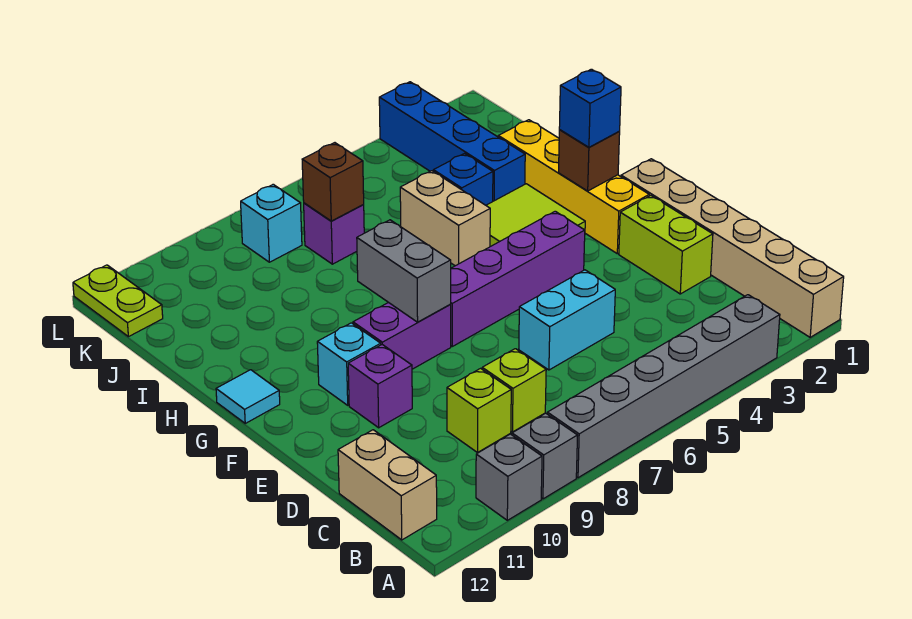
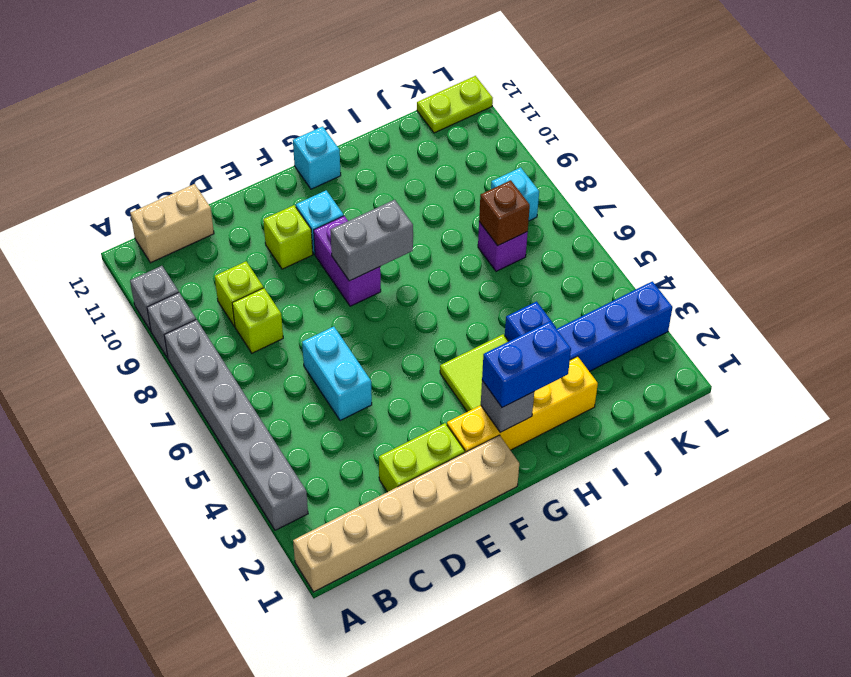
purple 1x1 brick [348,345,412,428] -> lime 1x1 brick [263,205,313,269]
purple 1x4 brick [450,211,585,346] -> none
brown 1x1 brick [559,130,620,191] -> grey 1x1 brick [481,381,534,432]
blue 1x1 brick [559,69,621,147] -> blue 1x2 brick [482,321,571,408]
cyan 1x1 tile [216,370,280,423] -> cyan 1x1 brick [293,126,341,189]
tan 1x2 brick [400,171,490,266] -> none

